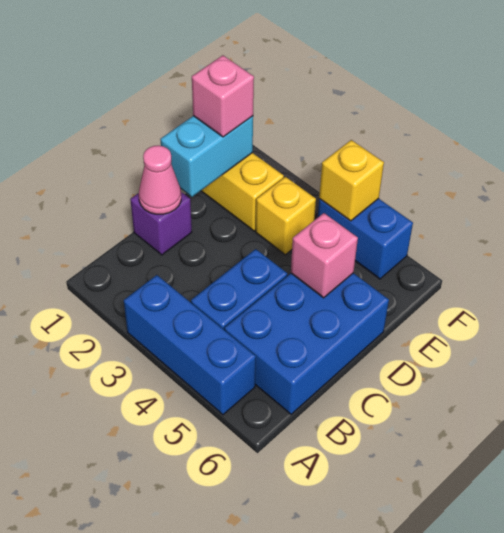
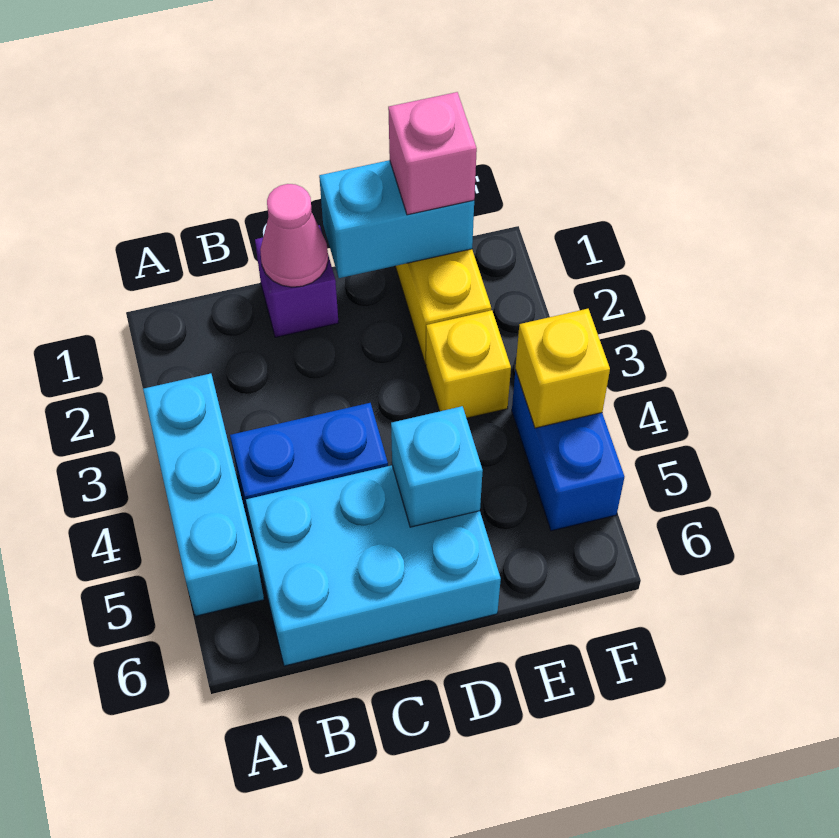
blue 1x3 brick [124,275,256,415] -> cyan 1x3 brick [143,373,264,616]
blue 2x3 brick [224,273,389,414] -> cyan 2x3 brick [246,465,501,666]
pink 1x1 brick [291,213,358,298] -> cyan 1x1 brick [391,406,483,527]

